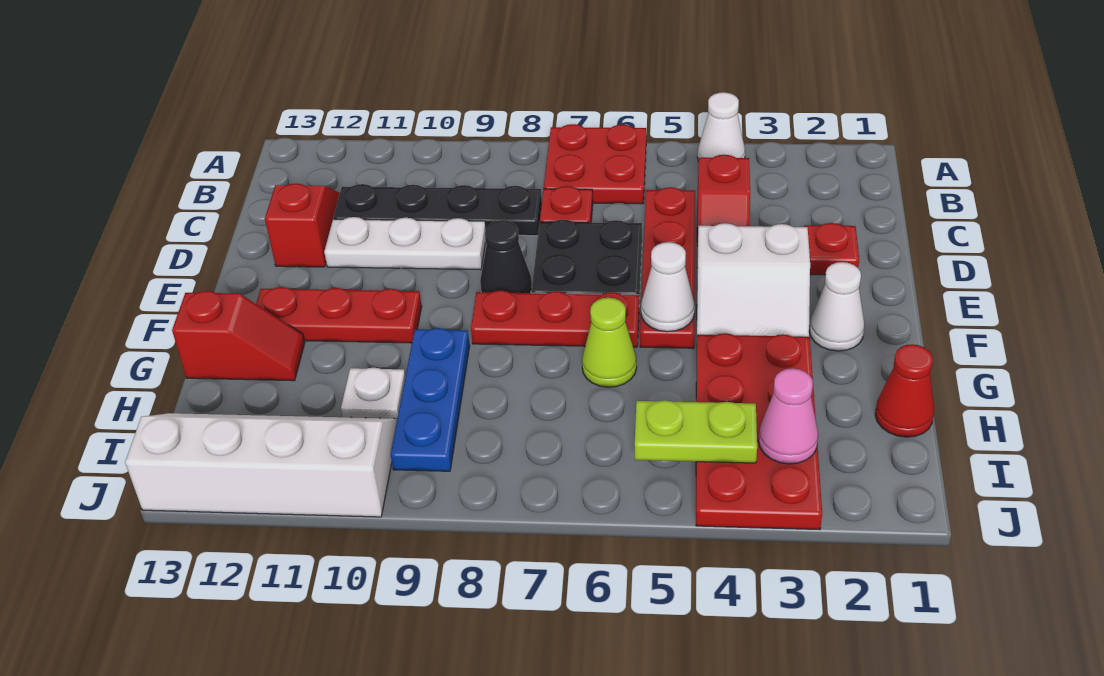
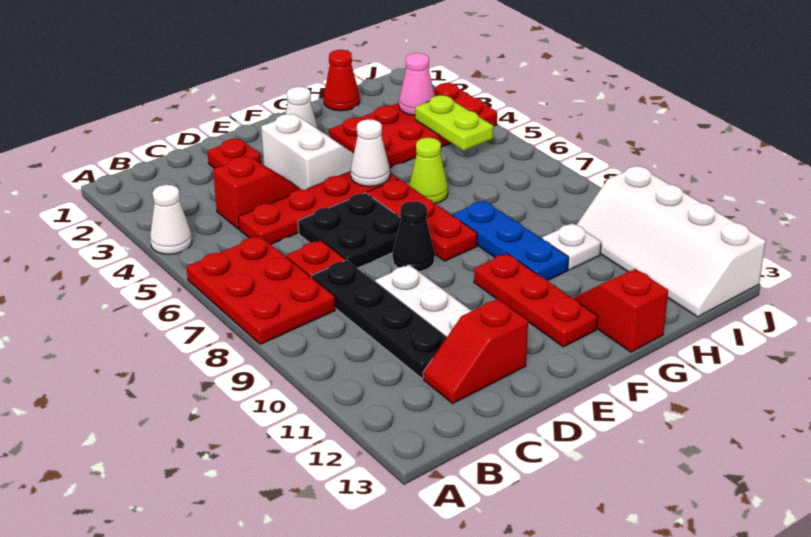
red 2x2 plate [544,124,646,204] -> red 2x3 plate [186,236,335,344]
blue 1x3 plate [391,328,470,471] -> blue 1x3 plate turned to [453,201,569,281]

